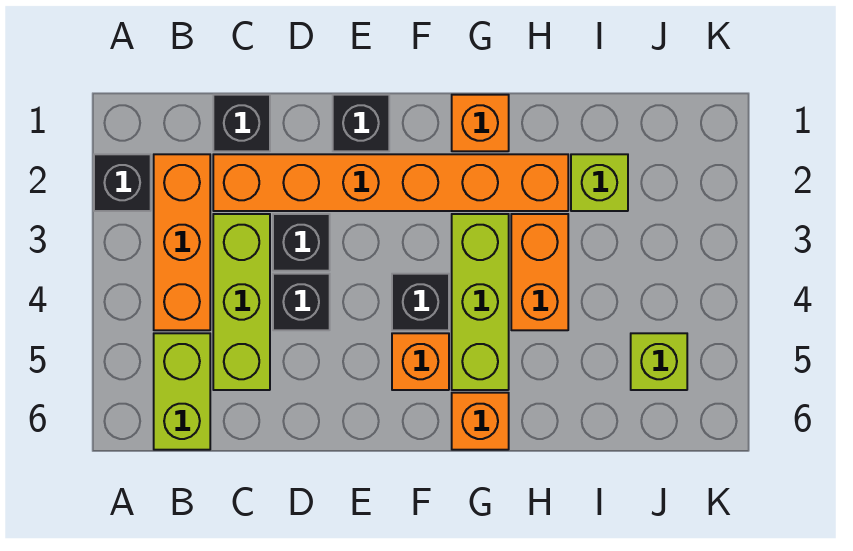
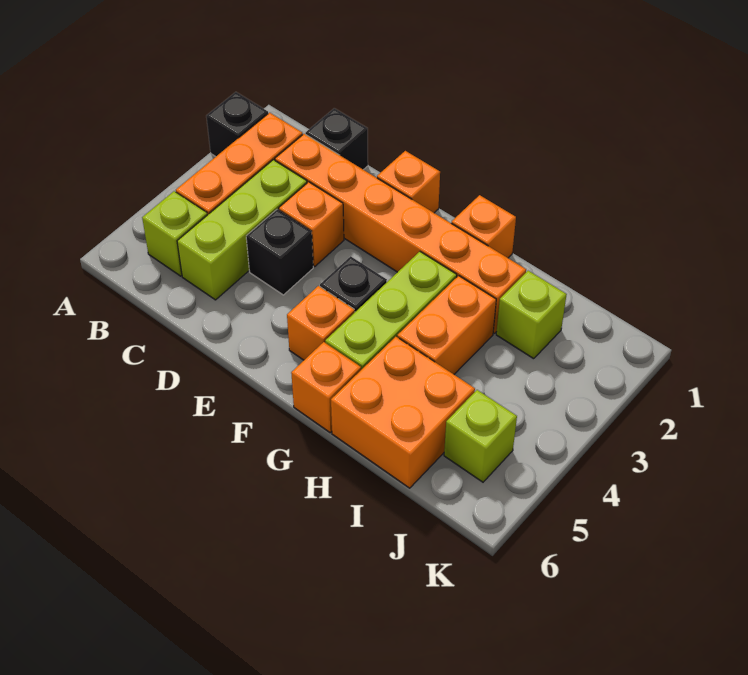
lime 1x2 brick [154,333,210,450] -> lime 1x1 brick [142,191,207,276]
black 1x1 brick [273,214,330,271] -> orange 1x1 brick [279,182,344,267]
black 1x1 brick [333,95,389,151] -> orange 1x1 brick [377,151,440,213]
none -> orange 2x2 brick [331,337,475,488]

